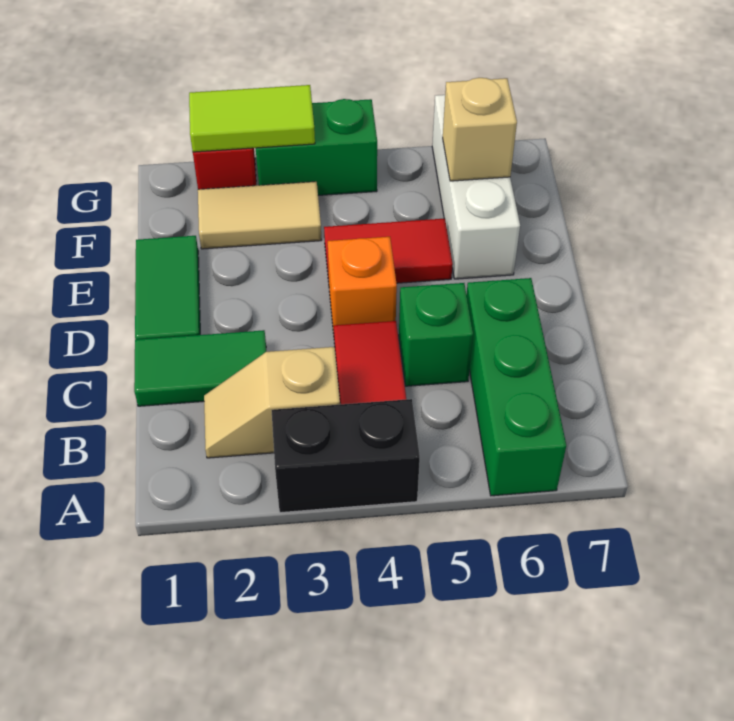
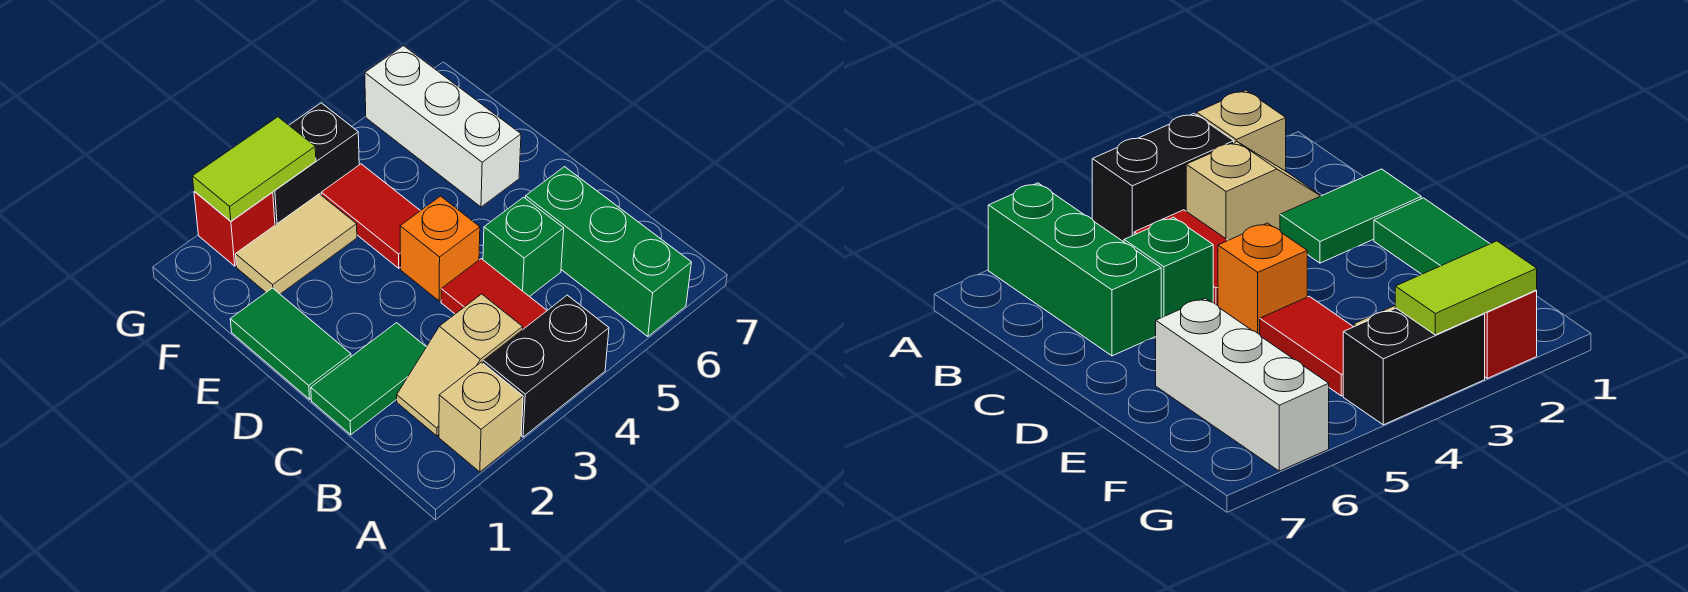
red 1x2 tile [324,218,453,283] -> red 1x2 tile turned to [321,164,420,268]
tan 1x1 brick [443,78,517,181] -> tan 1x1 brick moved to [439,362,523,472]
green 1x2 brick [256,99,377,195] -> black 1x2 brick [273,103,359,225]

